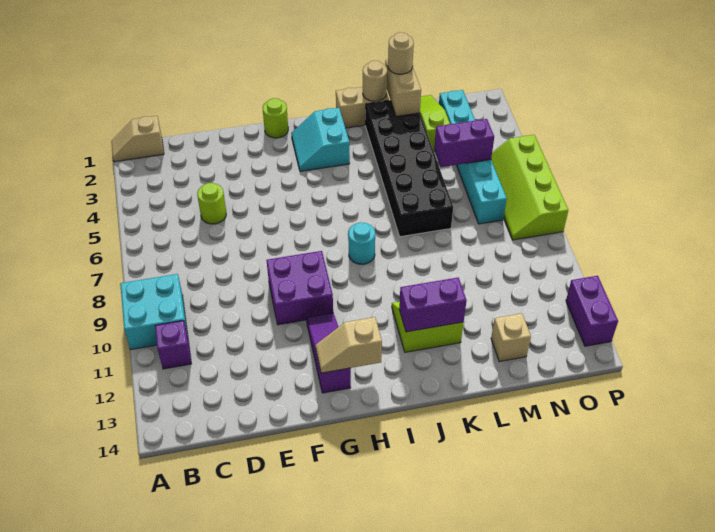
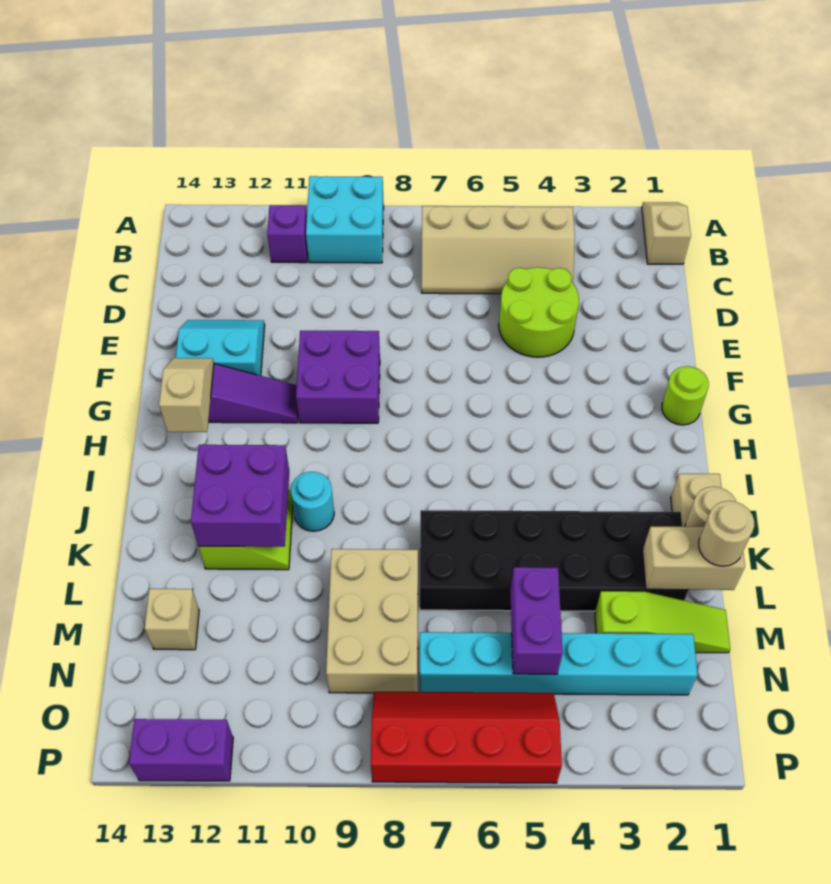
none -> tan 2x4 slope [422,206,575,294]
lime 1x1 round brick [197,183,226,224] -> lime 2x2 round brick [499,267,579,357]
cyan 2x2 slope [291,108,350,171] -> cyan 2x2 slope moved to [176,320,265,376]
cyan 1x1 round brick [348,223,375,264] -> cyan 1x1 round brick moved to [291,472,334,531]
purple 1x2 brick [399,277,467,332] -> purple 2x2 brick [191,445,289,547]
none -> tan 2x3 brick [326,549,418,693]
lime 2x4 slope [491,135,568,240] -> red 2x4 slope [371,692,562,783]

